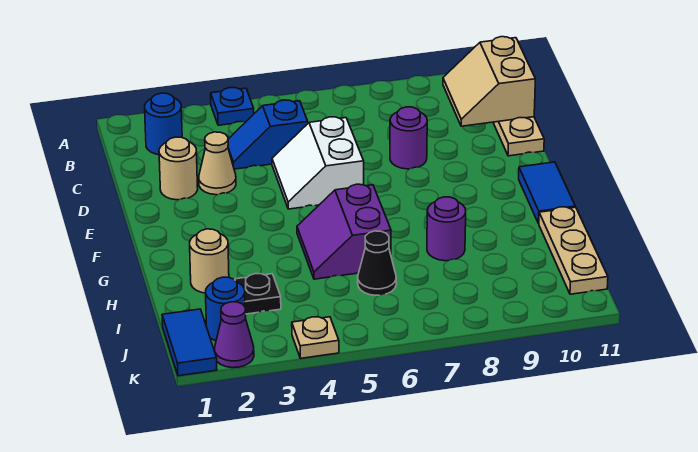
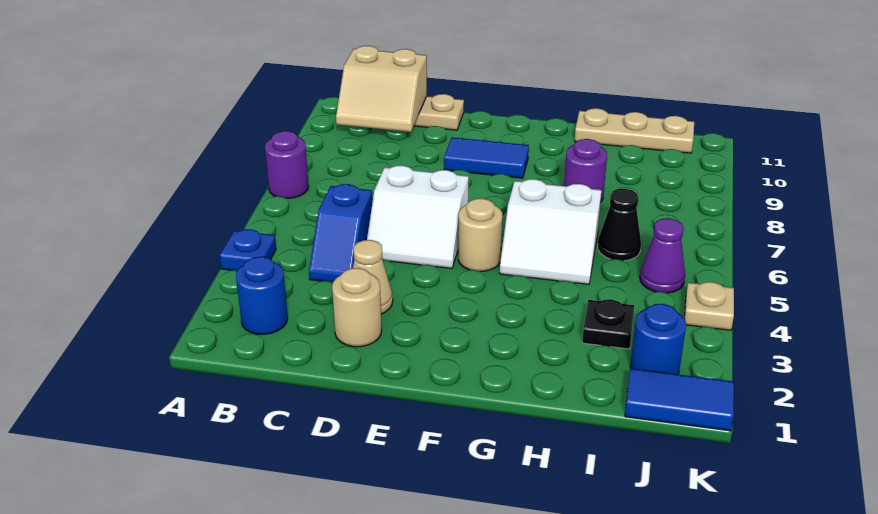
purple 1x1 round brick [390,107,427,169] -> purple 1x1 round brick moved to [265,131,309,198]
blue 1x2 tile [519,162,575,224] -> blue 1x2 tile moved to [444,137,529,178]
purple 2x2 slope [297,184,391,279] -> white 2x2 slope [500,179,601,284]
tan 1x1 round brick [190,229,229,293] -> tan 1x1 round brick moved to [458,198,502,271]
purple 1x1 cone [215,302,254,368] -> purple 1x1 cone moved to [640,218,685,293]

